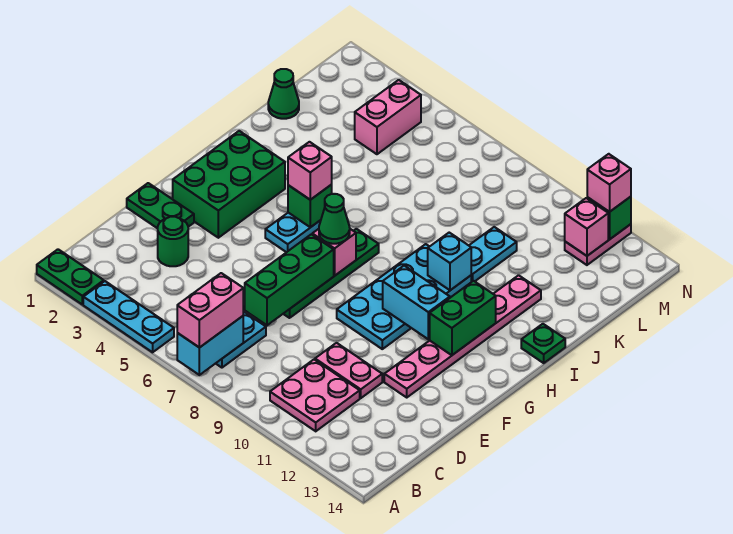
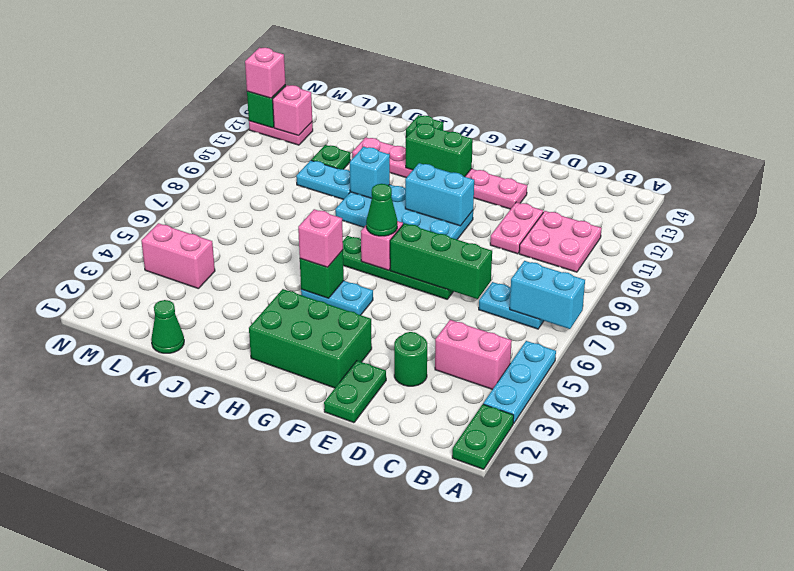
pink 1x2 brick [177,273,243,348] -> pink 1x2 brick moved to [435,320,512,390]
cyan 1x2 brick [383,266,450,339] -> cyan 1x2 brick turned to [405,163,474,226]
none -> green 1x1 plate [311,145,350,170]

